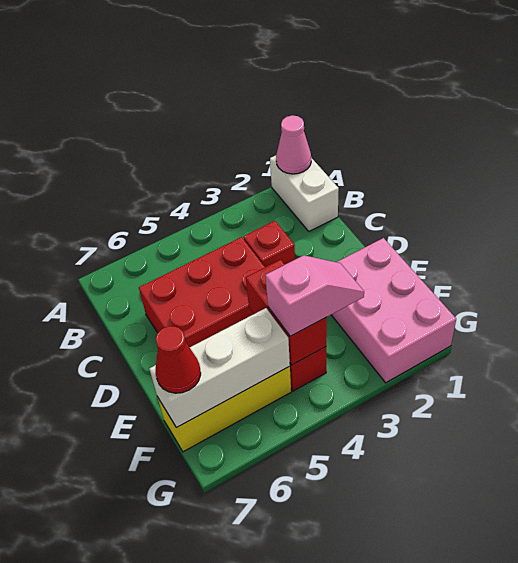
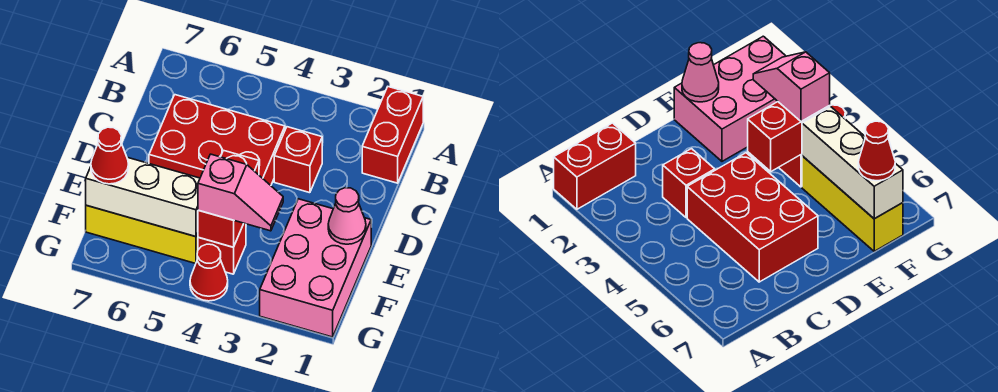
white 1x2 brick [270,155,339,231] -> red 1x2 brick [362,87,423,183]
pink 1x1 cone [276,115,311,174] -> pink 1x1 cone moved to [328,188,366,244]
none -> red 1x1 cone [190,244,228,301]

